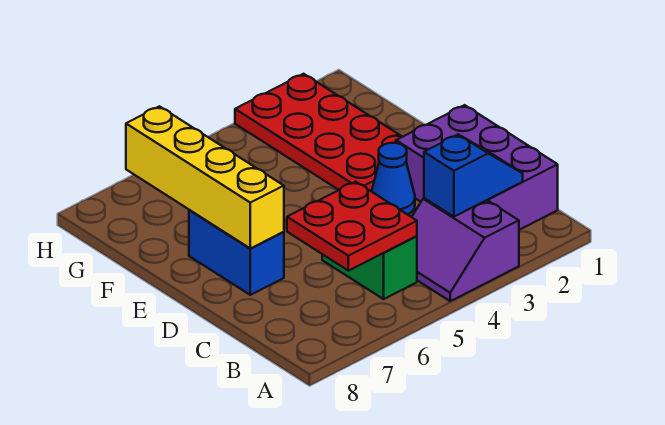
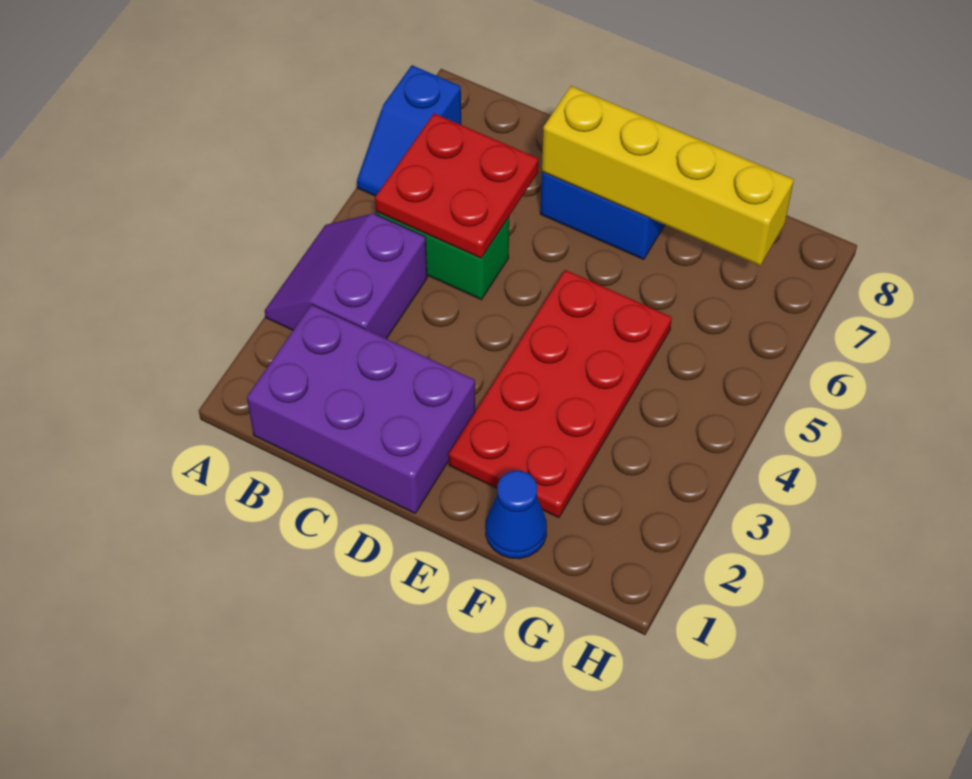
purple 2x2 slope [412,198,519,301] -> purple 2x2 slope turned to [265,213,427,339]
blue 1x2 slope [424,134,523,217] -> blue 1x2 slope moved to [357,65,461,196]
blue 1x1 cone [372,143,415,215] -> blue 1x1 cone moved to [486,470,547,559]
red 2x4 plate [235,74,402,192] -> red 2x4 plate turned to [449,270,672,518]

